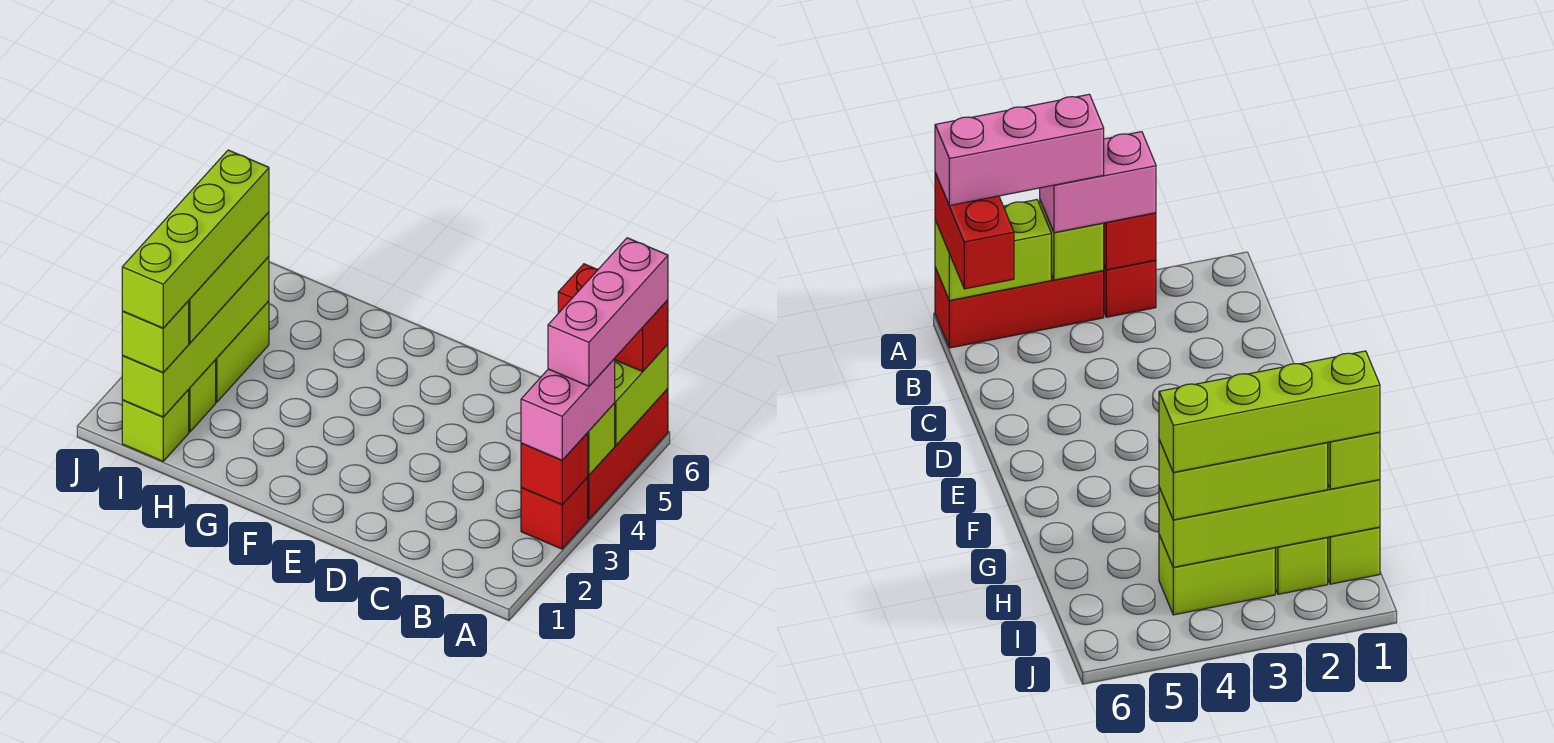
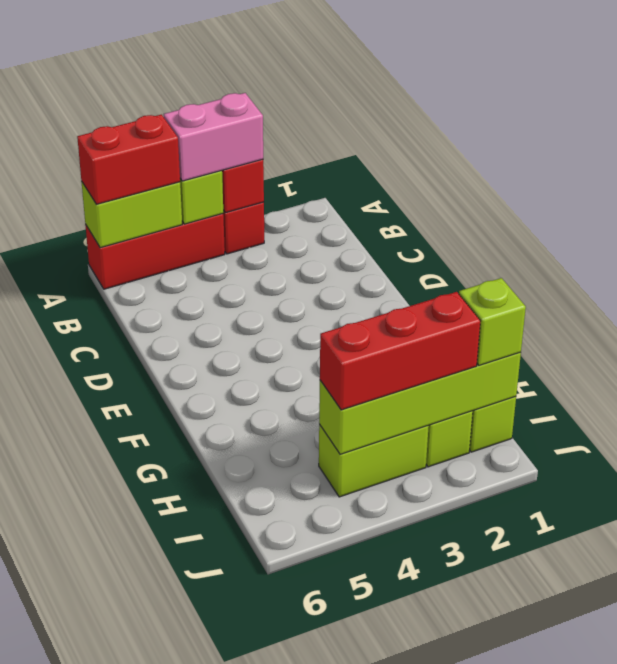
pink 1x3 brick [548,238,668,386] -> none
red 1x2 brick [558,264,668,372] -> red 1x2 brick turned to [77,115,180,204]
lime 1x4 brick [122,150,269,328] -> none
lime 1x3 brick [189,212,269,343] -> red 1x3 brick [320,292,480,410]

